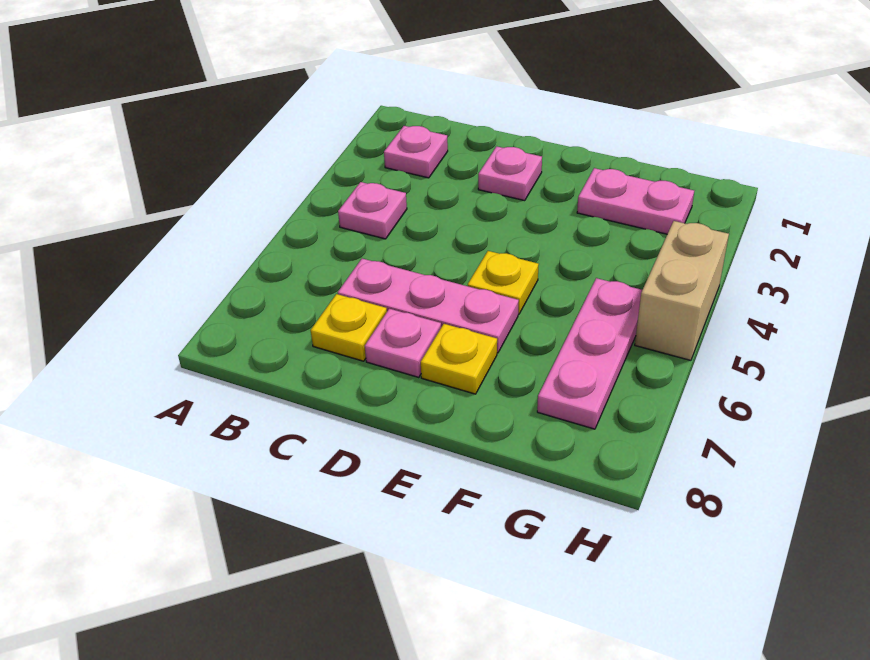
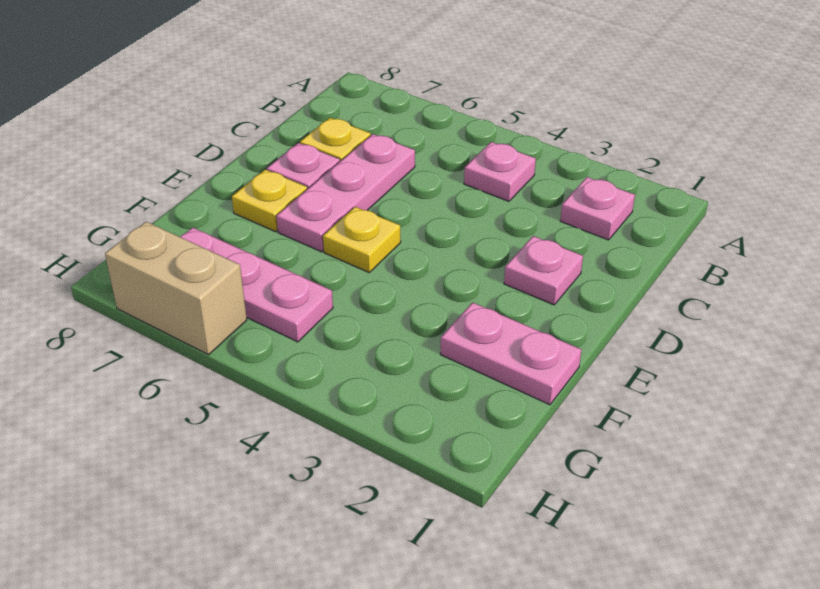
pink 1x2 plate [577,168,694,234] -> pink 1x2 plate turned to [440,302,581,405]
tan 1x2 brick [635,221,729,360] -> tan 1x2 brick moved to [105,222,247,355]

